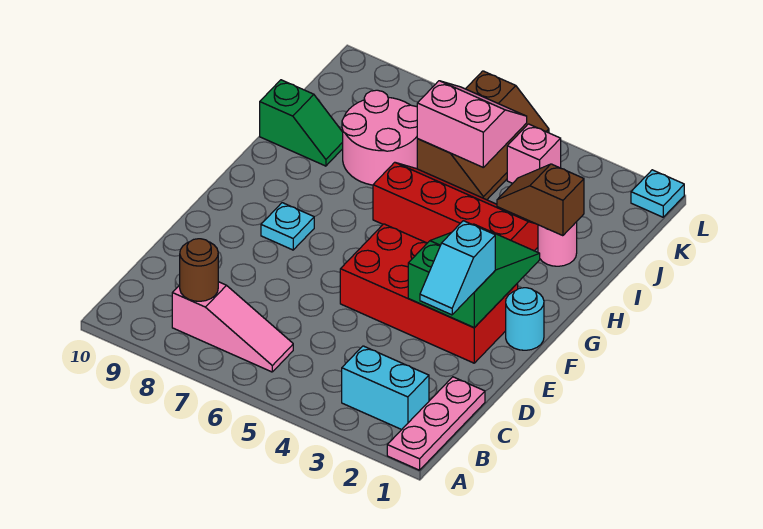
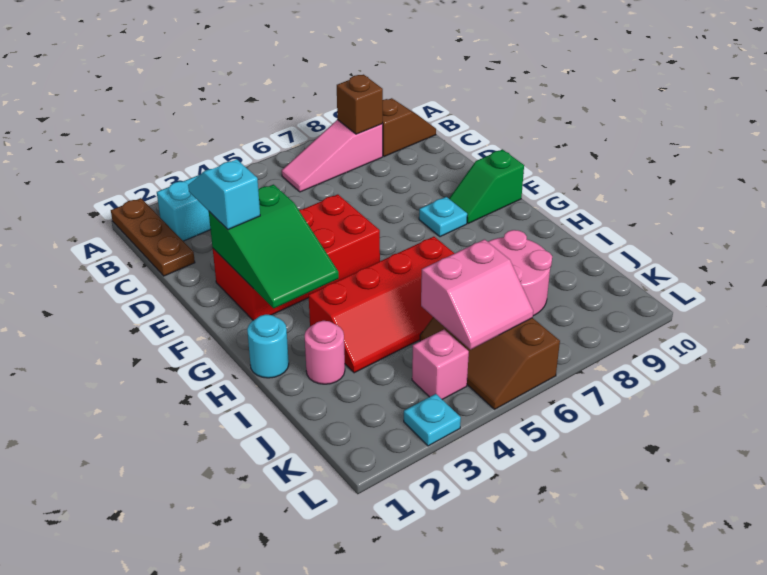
pink 1x3 plate [387,377,485,470] -> brown 1x3 plate [111,198,195,276]
brown 1x1 round brick [180,239,218,301] -> brown 1x1 brick [337,75,383,134]
cyan 1x1 round brick [506,288,544,350] -> cyan 1x1 round brick moved to [247,315,289,378]
brown 1x2 slope [497,164,584,236] -> brown 1x2 slope moved to [383,98,436,157]
green 1x2 slope [260,80,343,166] -> green 1x2 slope moved to [449,149,524,224]
cyan 1x1 plate [631,170,684,217] -> cyan 1x1 plate moved to [404,394,461,446]

